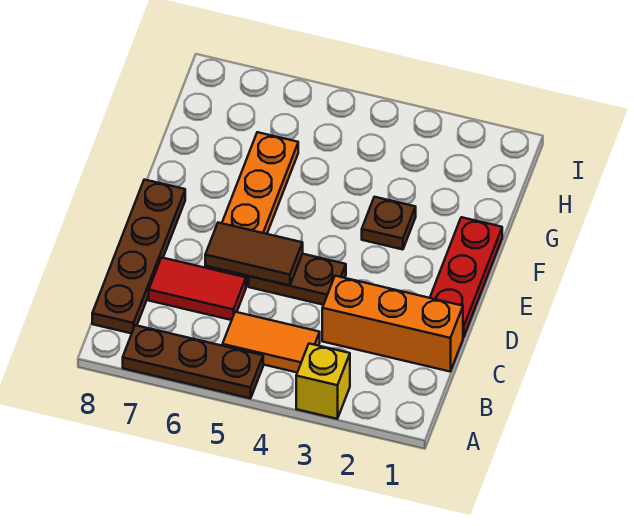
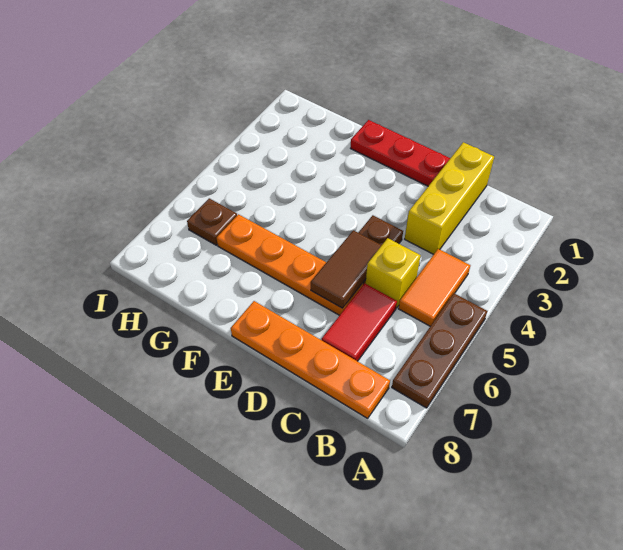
yellow 1x1 brick [296,344,350,419] -> yellow 1x1 brick moved to [366,238,421,308]
brown 1x4 plate [92,180,185,334] -> orange 1x4 plate [231,301,390,418]
orange 1x3 brick [322,276,463,371] -> yellow 1x3 brick [405,142,494,254]
brown 1x1 plate [362,197,416,250] -> brown 1x1 plate moved to [187,198,237,245]

